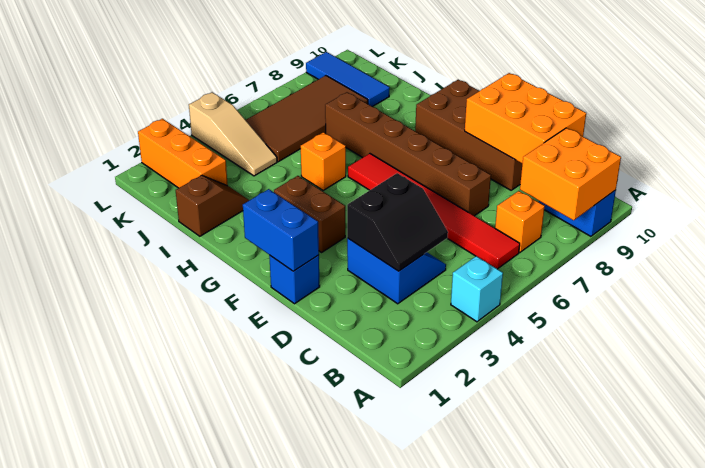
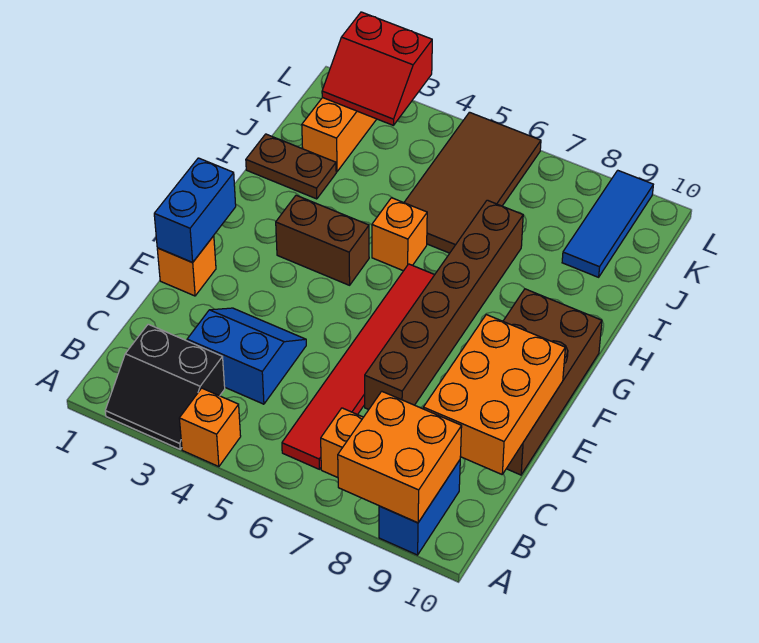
cyan 1x1 brick [451,256,503,322] -> orange 1x1 brick [179,388,241,467]
blue 2x2 slope [347,238,446,304] -> blue 2x2 slope turned to [187,308,306,404]
black 2x2 slope [347,173,448,271] -> black 2x2 slope moved to [105,324,225,449]
blue 1x1 brick [269,255,320,304] -> orange 1x1 brick [157,236,216,296]
brown 1x2 brick [274,176,345,252] -> brown 1x2 brick turned to [276,195,369,285]
brown 1x2 slope [176,175,249,236] -> brown 1x2 plate [246,134,336,199]
tan 1x3 slope [189,92,277,176] -> none
brown 2x4 tile [246,76,368,162] -> brown 2x4 tile turned to [404,112,541,253]
none -> red 2x2 slope [322,12,432,125]

